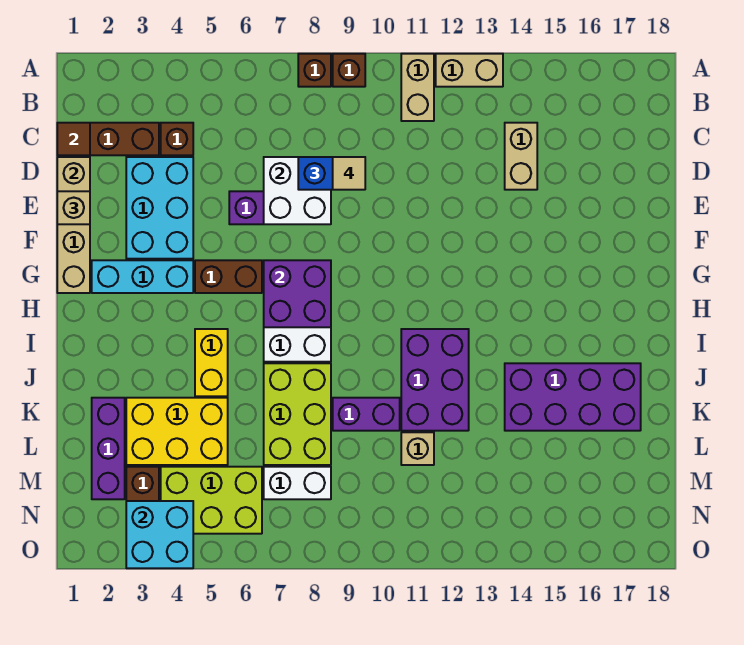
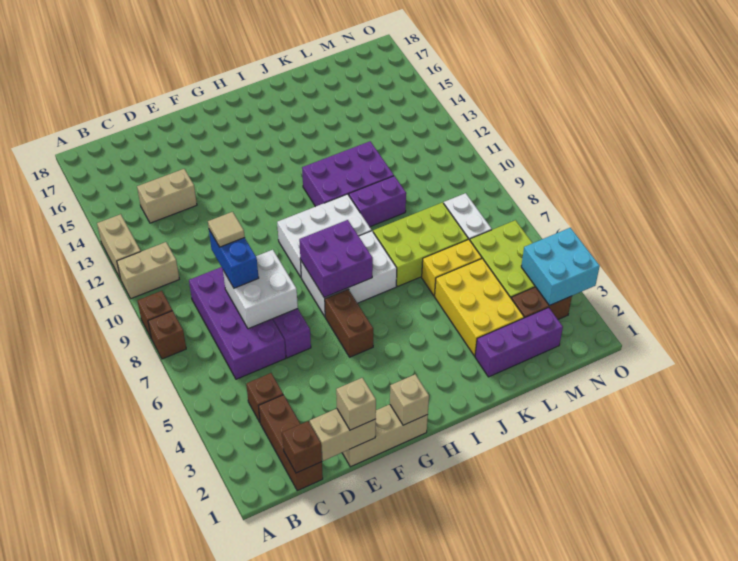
brown 1x1 tile [57,123,90,155] -> brown 1x1 brick [282,421,322,473]
cyan 2x3 brick [126,157,193,259] -> none
cyan 1x3 brick [92,260,193,293] -> none
none -> white 2x3 brick [277,194,372,277]
yellow 1x2 brick [195,329,228,396] -> yellow 1x2 brick moved to [422,239,482,296]
purple 2x4 brick [505,363,641,431] -> purple 2x4 brick moved to [189,267,286,379]
purple 1x2 brick [333,398,400,431] -> purple 1x2 brick turned to [349,176,406,227]
tan 1x1 brick [401,432,434,465] -> tan 1x1 brick moved to [390,374,429,425]

